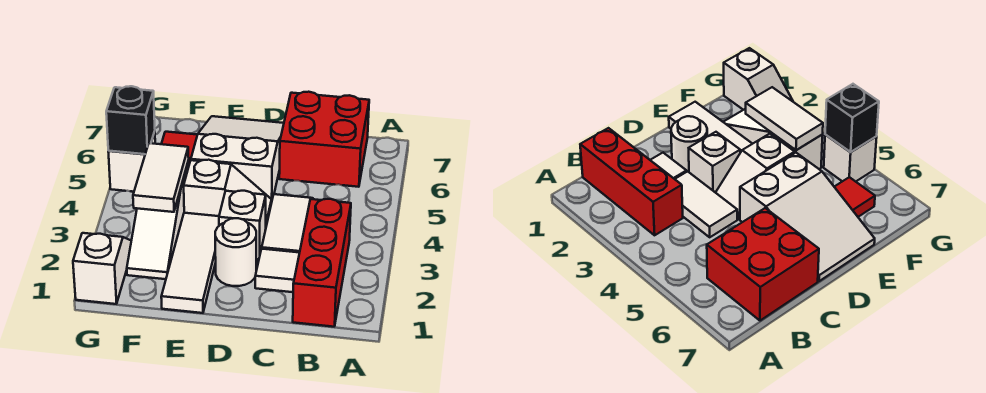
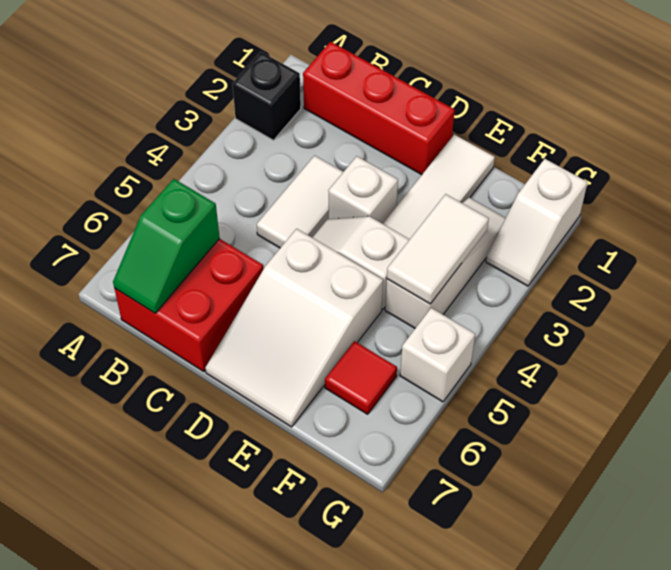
red 1x3 brick [293,199,351,327] -> red 1x3 brick turned to [303,42,455,175]
none -> green 1x2 slope [113,179,220,313]
white 1x1 tile [255,249,299,292] -> none
white 1x1 round brick [215,218,256,286] -> none
black 1x1 brick [106,86,155,154] -> black 1x1 brick moved to [232,52,301,140]

